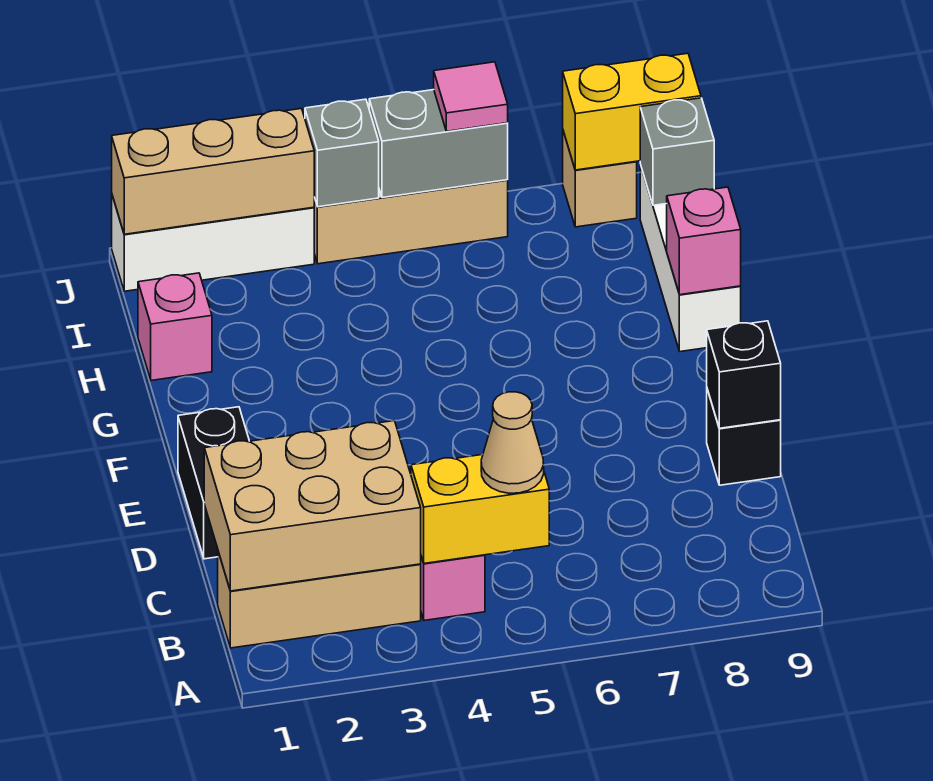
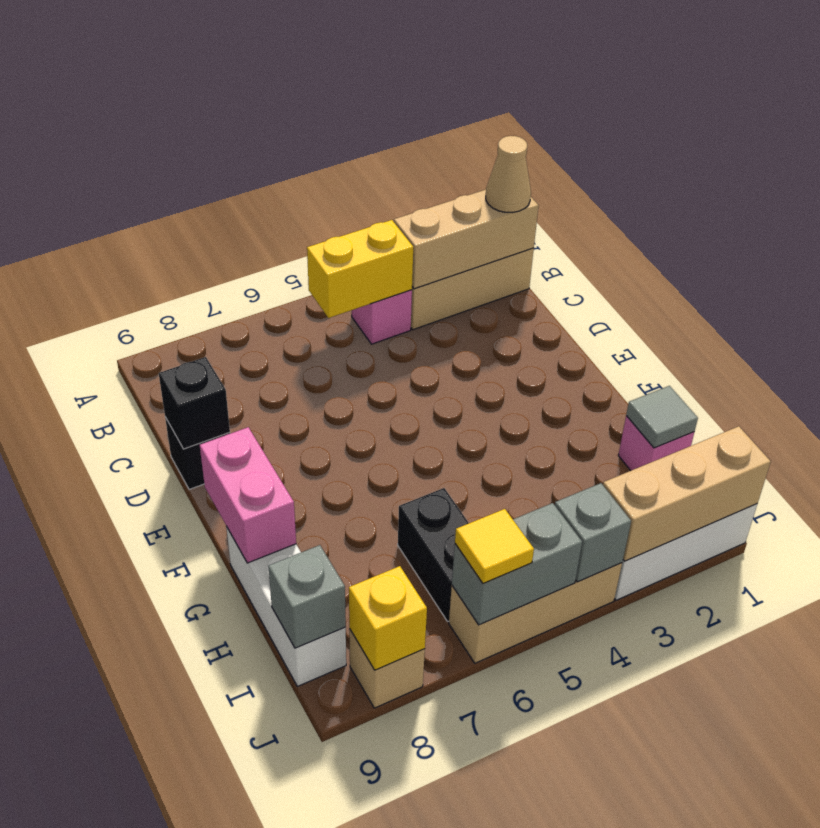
tan 2x3 brick [204,421,421,591] -> tan 1x3 brick [394,190,539,289]
tan 1x1 cone [481,392,544,493] -> tan 1x1 cone moved to [486,136,531,212]
black 1x2 brick [178,407,249,559] -> black 1x2 brick moved to [398,488,469,621]
pink 1x1 brick [667,187,741,295] -> pink 1x2 brick [200,427,296,563]
none -> grey 1x1 tile [626,386,698,448]
pink 1x1 tile [434,62,508,131] -> yellow 1x1 tile [455,509,534,583]
yellow 1x2 brick [563,53,701,170] -> yellow 1x1 brick [349,566,427,670]

